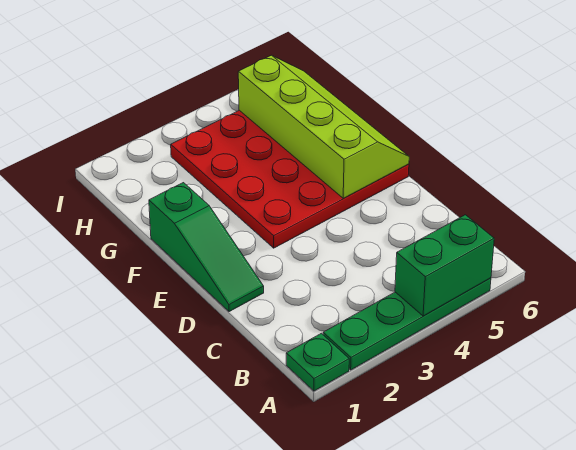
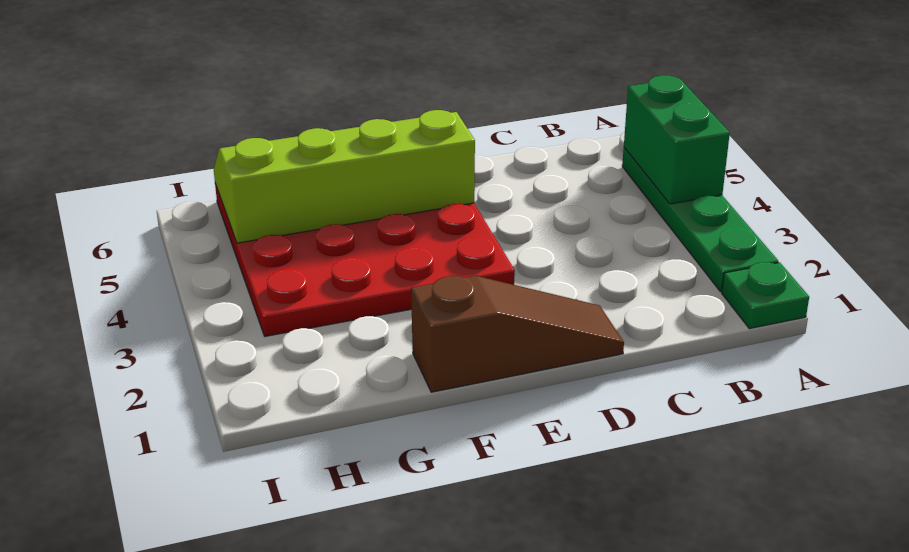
green 1x3 slope [149,183,264,312] -> brown 1x3 slope [411,276,624,392]

